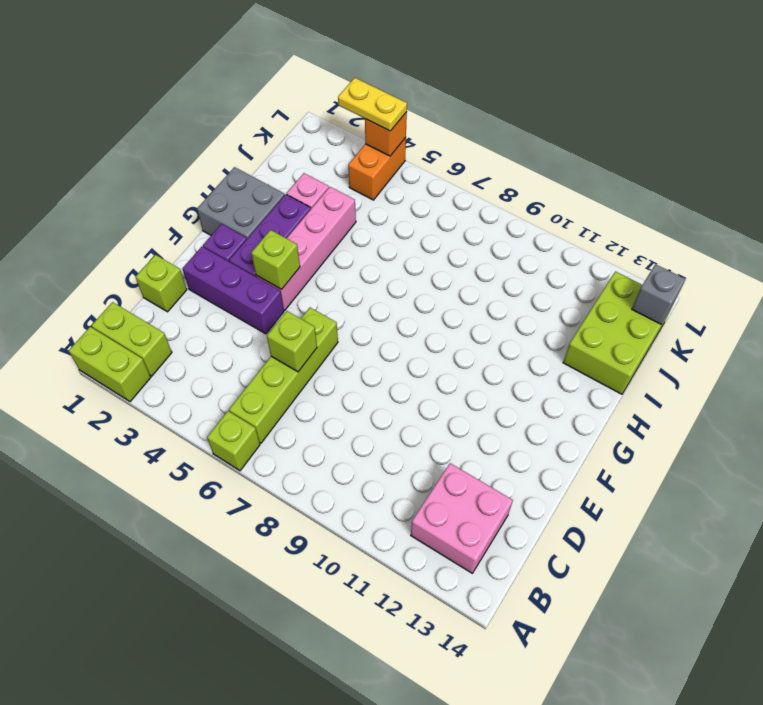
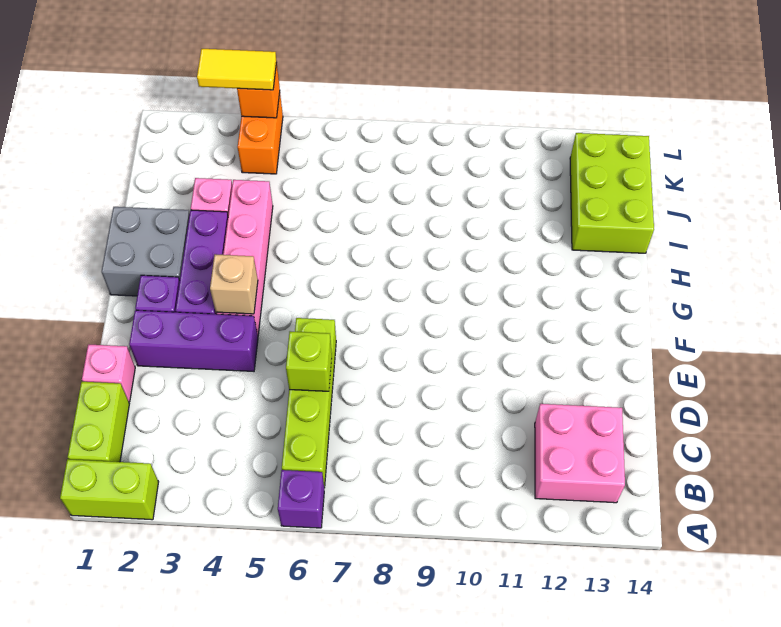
lime 1x1 brick [207,411,260,471] -> purple 1x1 brick [278,470,324,528]
lime 1x2 brick [92,302,172,376] -> lime 1x2 brick turned to [68,382,129,462]
lime 1x1 brick [136,255,187,312] -> pink 1x1 brick [82,344,135,402]
lime 1x1 brick [251,230,300,289] -> tan 1x1 brick [210,254,258,314]
grey 1x1 brick [632,264,686,324] -> none
yellow 1x2 plate [338,78,407,131] -> yellow 1x2 tile [197,49,277,90]

